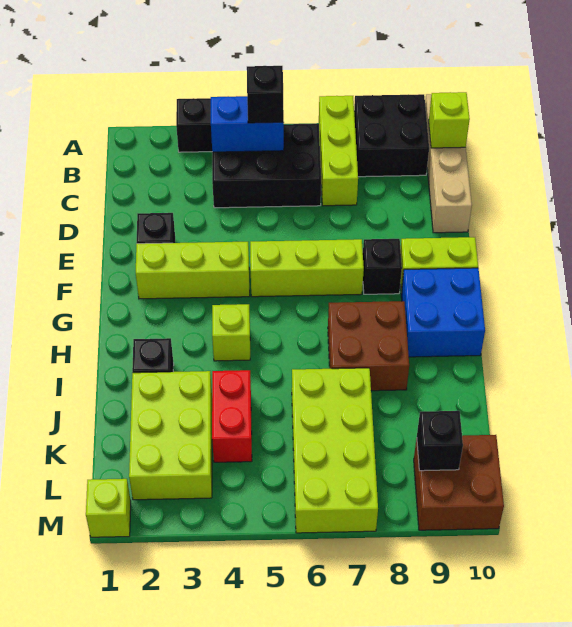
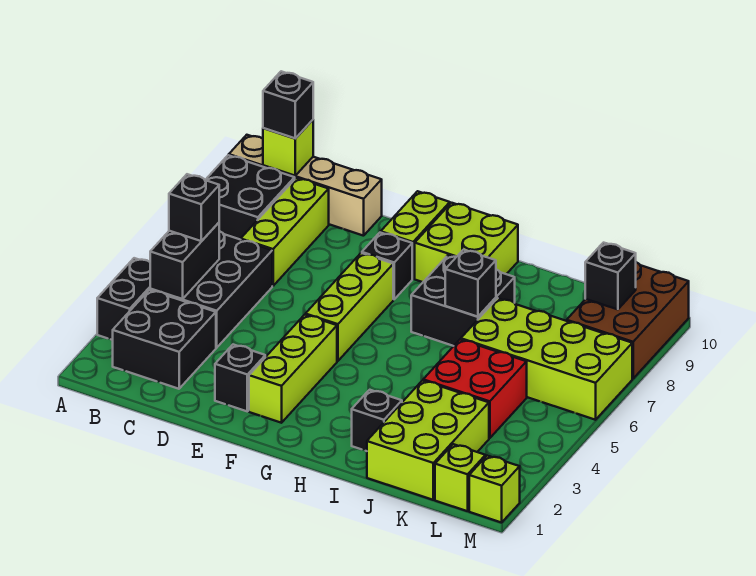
lime 1x3 brick [319,96,358,206] -> lime 1x3 brick turned to [241,178,329,286]
none -> black 2x2 brick [113,290,216,389]
blue 1x2 brick [211,96,284,152] -> black 1x2 brick [150,223,219,299]
none -> black 1x1 brick [263,71,313,138]
blue 2x2 brick [401,268,485,357] -> lime 2x2 brick [415,203,518,282]
lime 1x1 brick [212,304,250,361] -> lime 1x1 brick moved to [435,444,485,511]
brown 2x2 brick [328,301,409,391] -> black 2x2 brick [411,255,515,346]
none -> black 1x1 brick [445,250,496,317]
lime 2x3 brick [129,371,212,500] -> lime 2x3 brick turned to [367,381,489,500]
red 1x2 brick [212,370,252,462] -> red 2x2 brick [423,339,527,438]
brown 2x2 brick [414,435,504,530] -> brown 2x3 brick [567,262,689,379]

